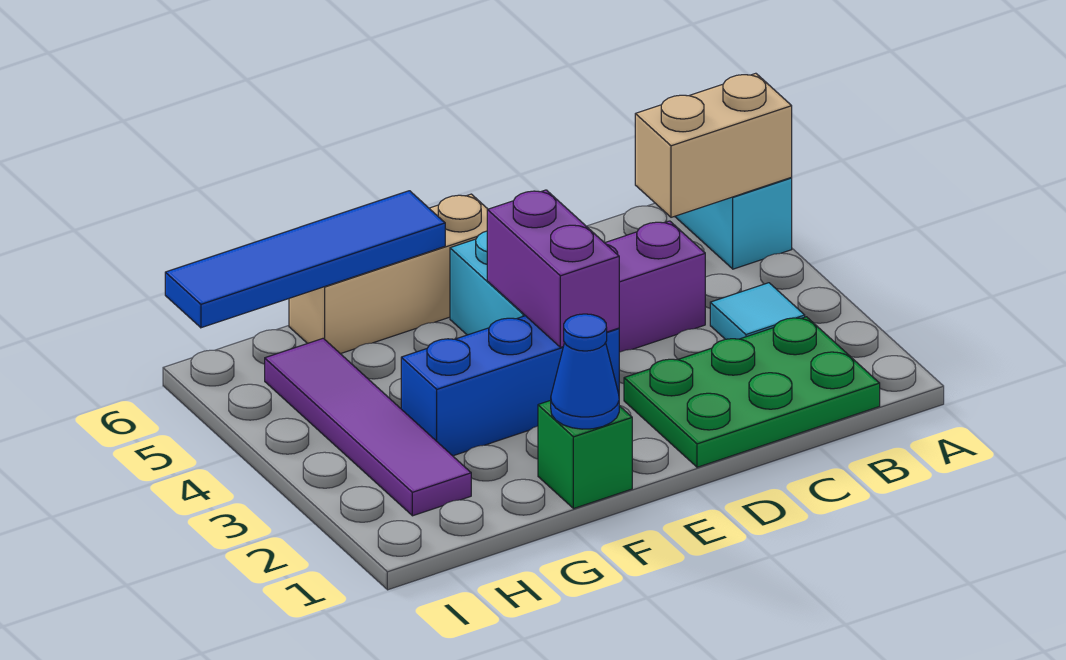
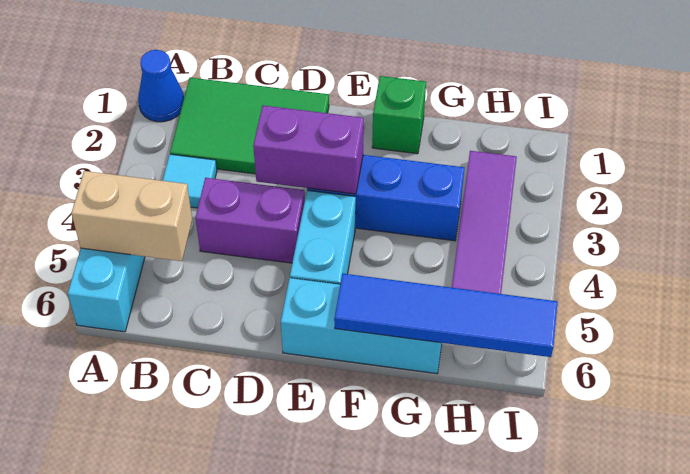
green 2x3 plate [624,317,880,467] -> green 2x3 tile [170,78,329,174]
purple 1x2 brick [487,190,619,347] -> purple 1x2 brick turned to [253,106,364,194]
tan 1x3 brick [289,194,488,354] -> cyan 1x3 brick [281,278,442,374]
blue 1x1 cone [551,314,619,429] -> blue 1x1 cone moved to [138,50,184,122]

